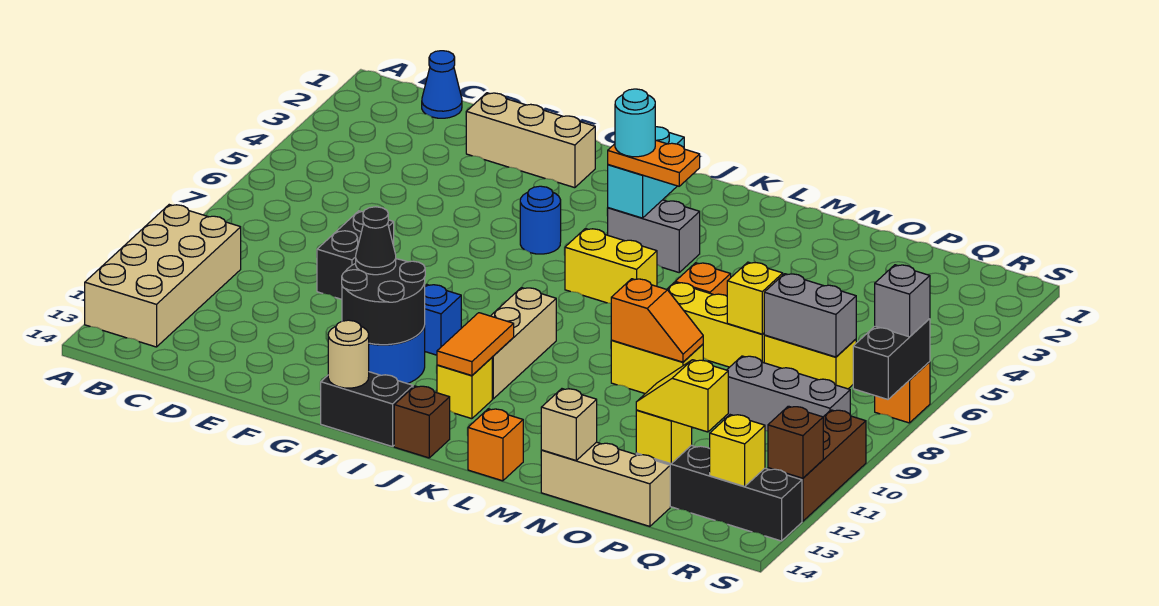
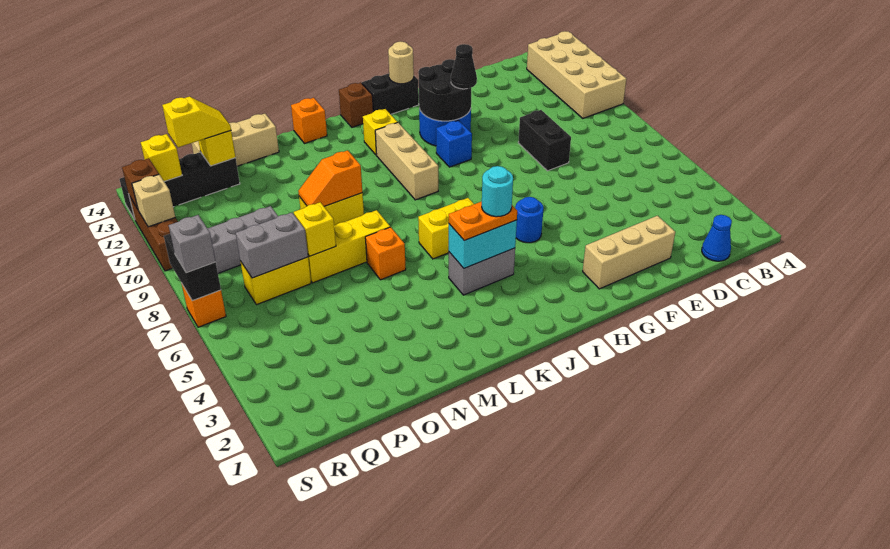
cyan 1x2 brick [608,127,684,218] -> cyan 1x2 brick turned to [449,220,517,268]
orange 1x2 tile [437,313,514,376] -> none
tan 1x1 brick [541,389,597,460] -> tan 1x1 brick moved to [132,175,175,227]

